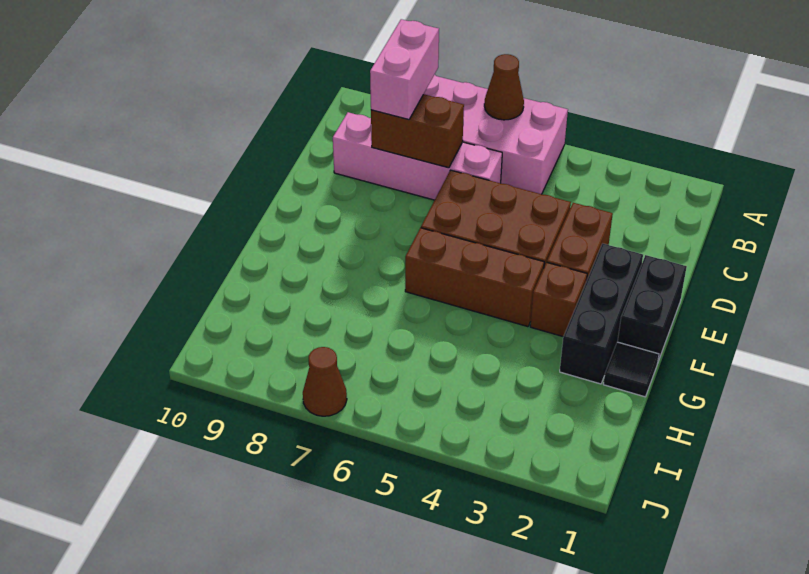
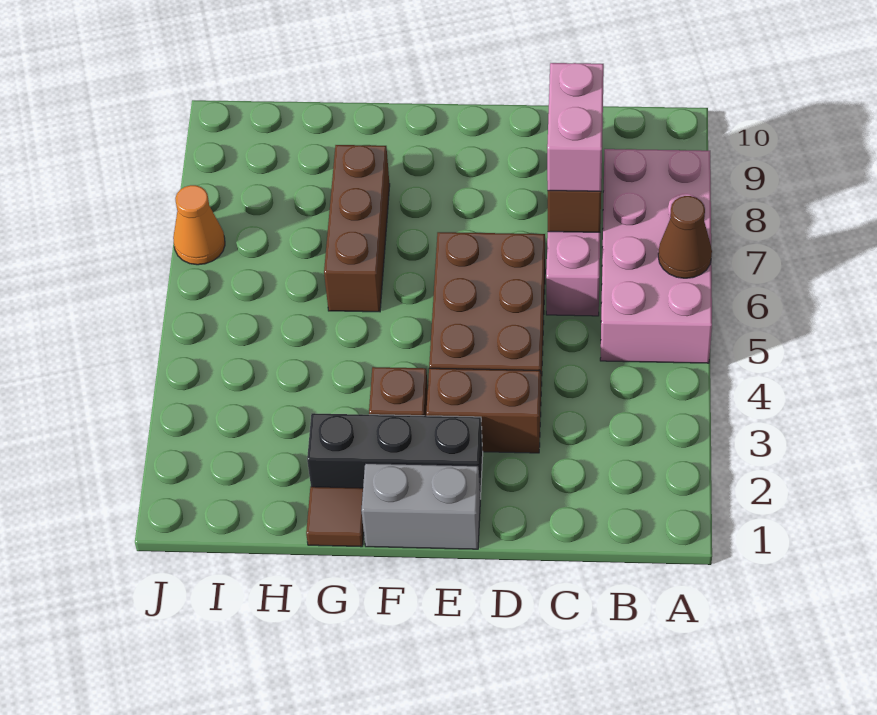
pink 1x2 brick [370,19,439,119] -> pink 1x2 brick turned to [547,63,604,191]
black 1x2 brick [618,255,687,361] -> grey 1x2 brick [361,463,480,549]
brown 1x3 brick [405,228,544,327] -> brown 1x3 brick moved to [324,145,390,312]
black 1x1 tile [603,342,659,397] -> brown 1x1 tile [306,487,364,547]
brown 1x1 cone [303,347,347,416] -> orange 1x1 cone [173,185,225,265]

